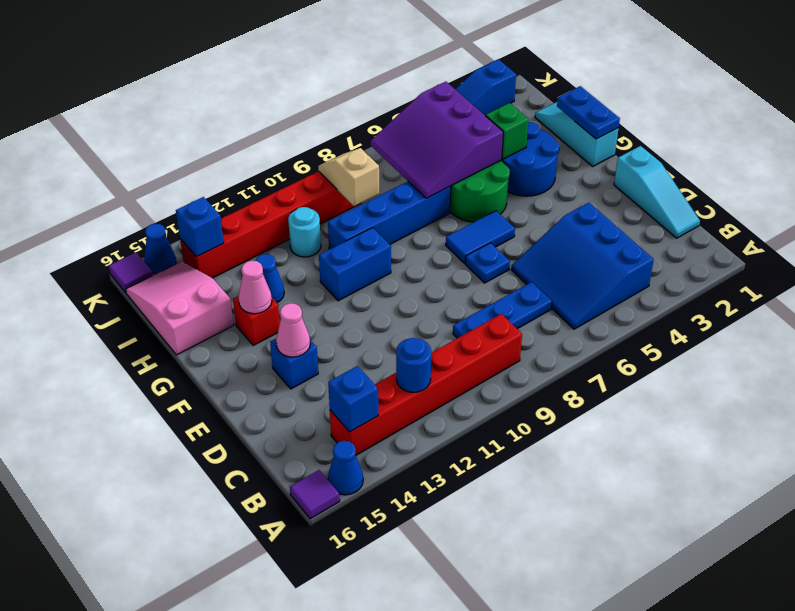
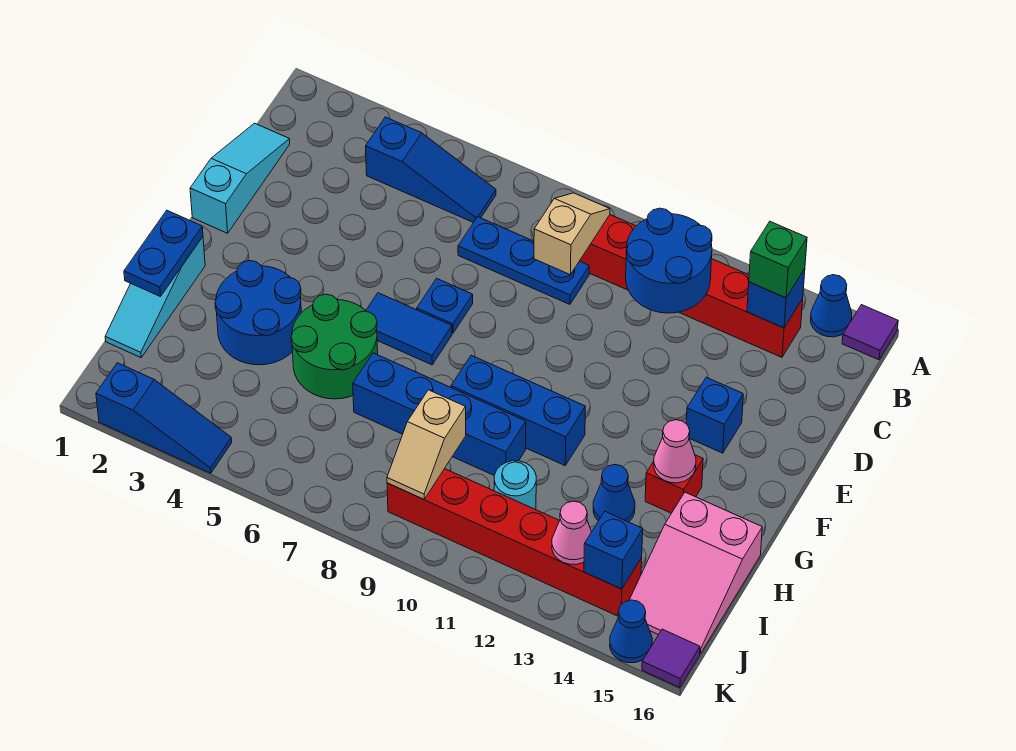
blue 3x3 slope [511,203,654,329] -> blue 1x3 slope [366,117,496,223]
none -> tan 1x2 slope [534,193,610,275]
blue 1x1 round brick [396,338,431,392] -> blue 2x2 round brick [626,208,712,313]
pink 1x1 cone [276,303,310,357] -> pink 1x1 cone moved to [552,501,591,565]
blue 1x2 brick [319,228,391,301] -> blue 1x3 brick [451,355,585,465]
green 1x1 brick [486,103,529,159] -> green 1x1 brick moved to [749,222,807,298]
purple 3x3 slope [371,82,503,198] -> none

